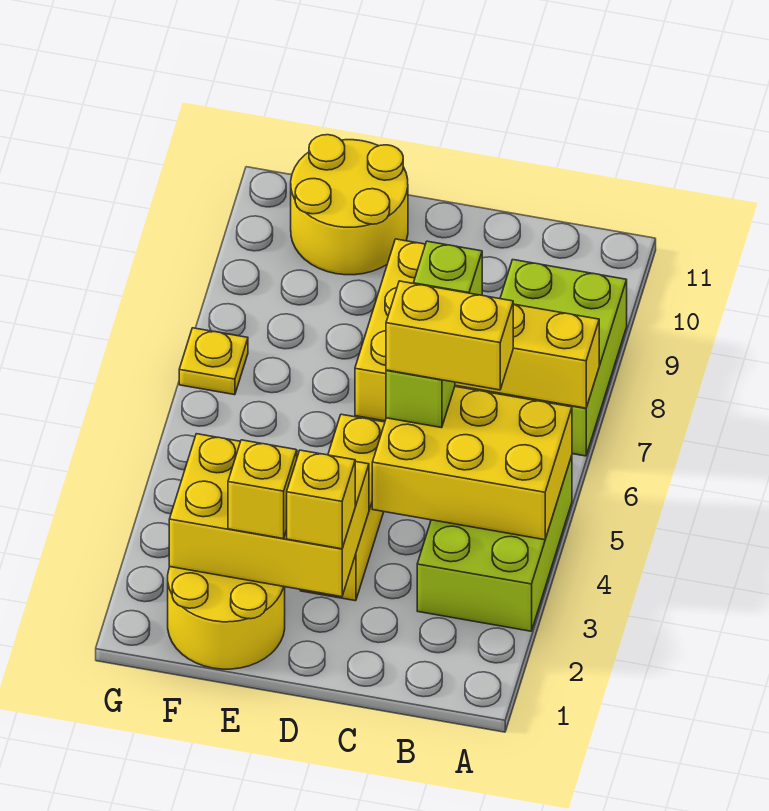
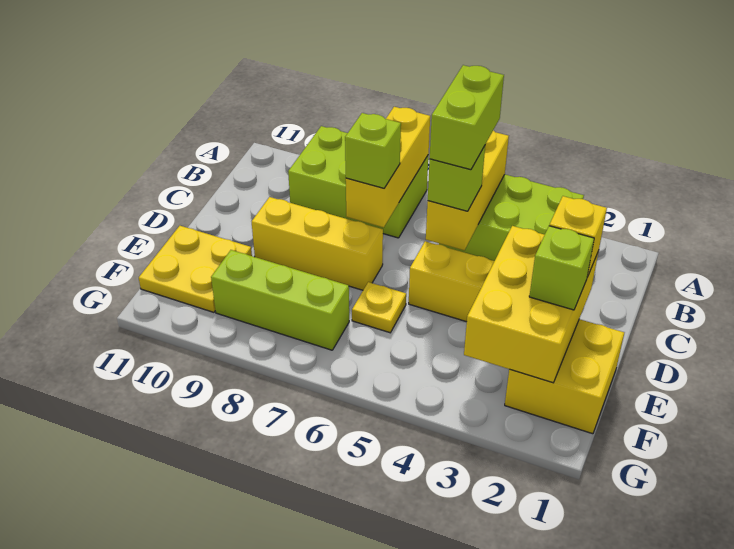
yellow 2x3 brick [372,387,572,540] -> yellow 1x3 brick [426,131,509,250]
yellow 1x2 brick [386,281,513,390] -> lime 1x2 brick [430,65,504,170]
yellow 2x2 round brick [168,567,285,669] -> yellow 2x2 brick [505,319,624,434]
yellow 1x1 brick [228,440,297,539] -> lime 1x1 brick [529,226,594,310]
yellow 2x2 round brick [291,135,408,275] -> yellow 2x2 plate [139,226,252,312]
none -> lime 1x3 brick [211,250,349,350]
yellow 1x1 plate [179,328,248,395] -> yellow 1x1 plate moved to [352,282,406,333]

